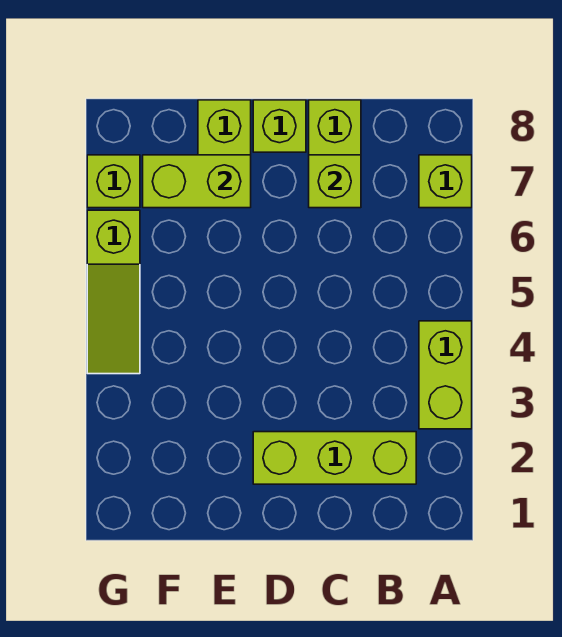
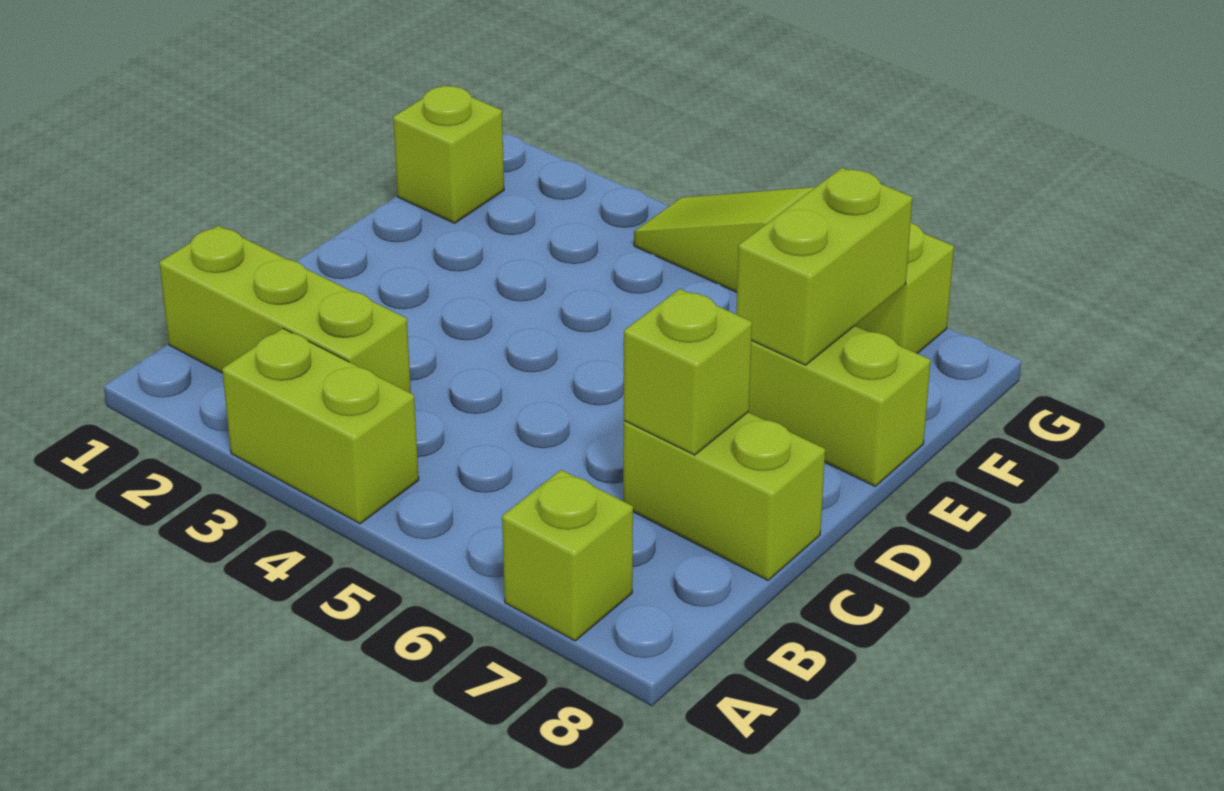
lime 1x3 brick [253,432,416,484] -> lime 1x3 brick turned to [159,226,411,393]
lime 1x1 brick [253,100,306,152] -> lime 1x1 brick moved to [393,85,504,223]

